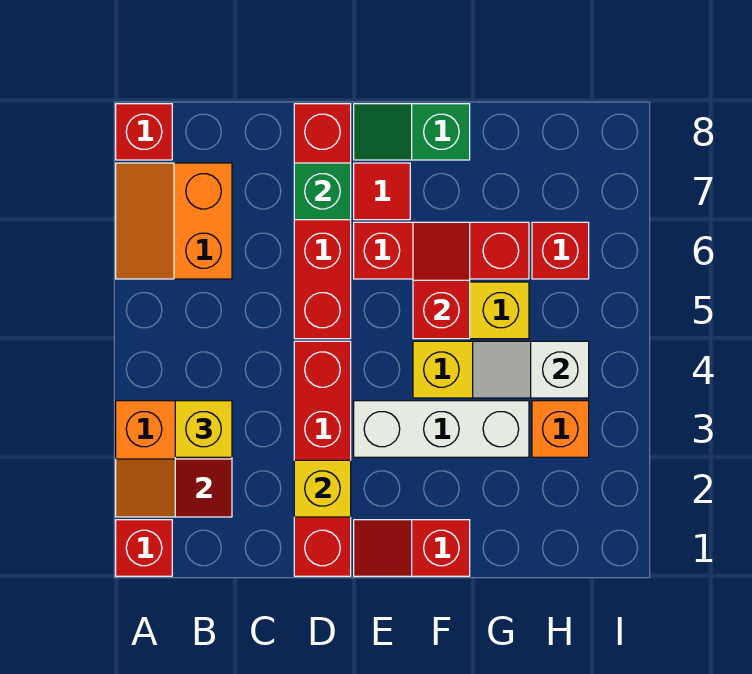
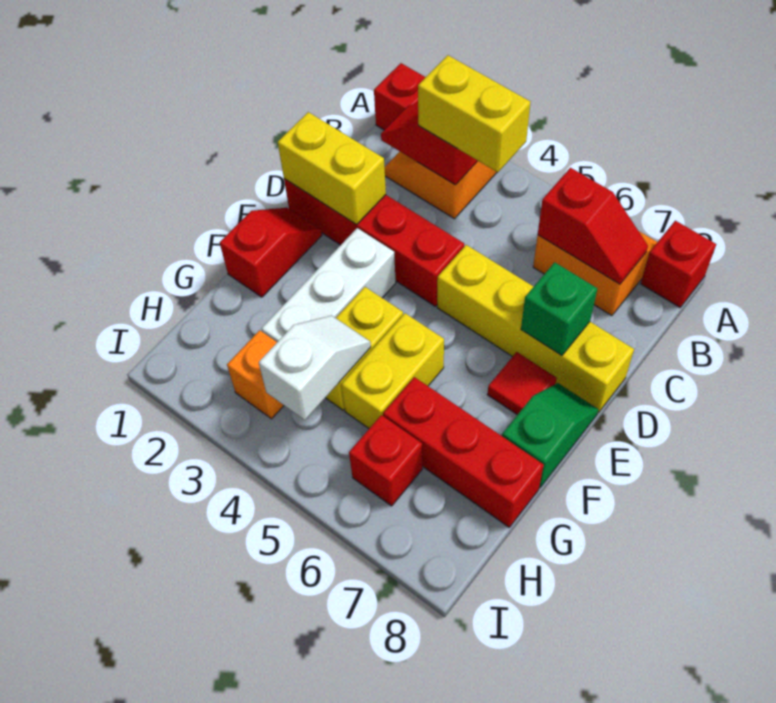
yellow 1x1 brick [175,401,232,457] -> yellow 1x2 brick [418,55,530,172]
yellow 1x1 brick [294,460,351,517] -> yellow 1x2 brick [278,112,386,225]
red 1x4 brick [294,104,351,339] -> yellow 1x4 brick [437,245,634,412]
red 1x3 brick [354,222,529,279] -> red 1x3 brick turned to [383,377,544,527]
red 1x2 slope [413,222,470,339] -> red 1x2 slope moved to [538,168,648,284]

